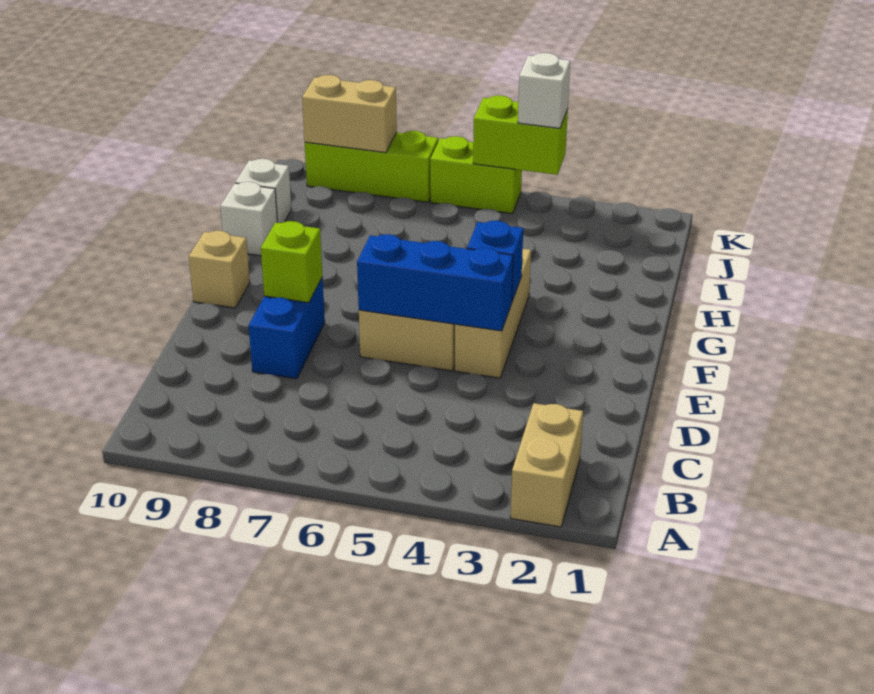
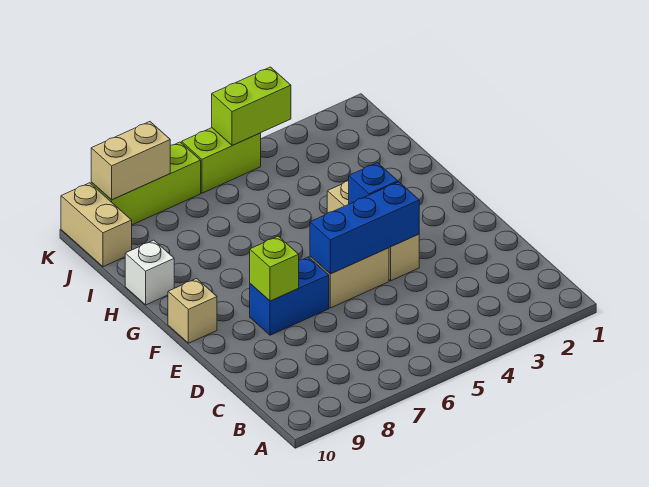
tan 1x2 brick [511,403,583,527] -> tan 1x2 brick moved to [61,183,132,267]
blue 1x2 brick [249,277,325,379] -> blue 1x2 brick turned to [250,257,329,335]
white 1x1 brick [235,159,292,223] -> none
white 1x1 brick [518,53,570,128] -> none

